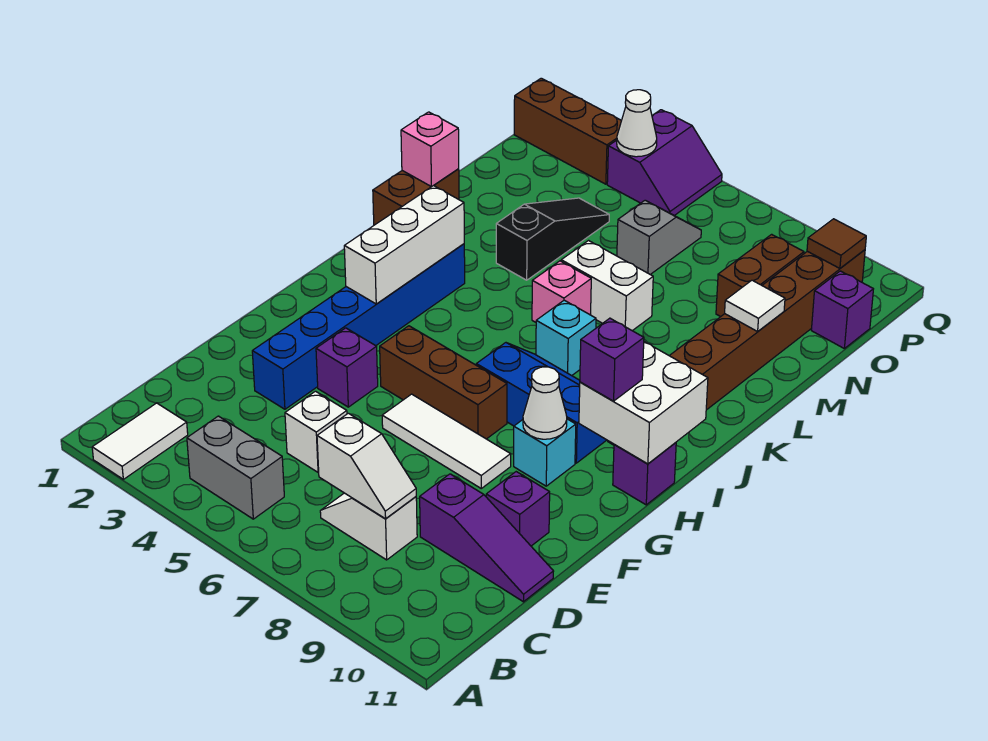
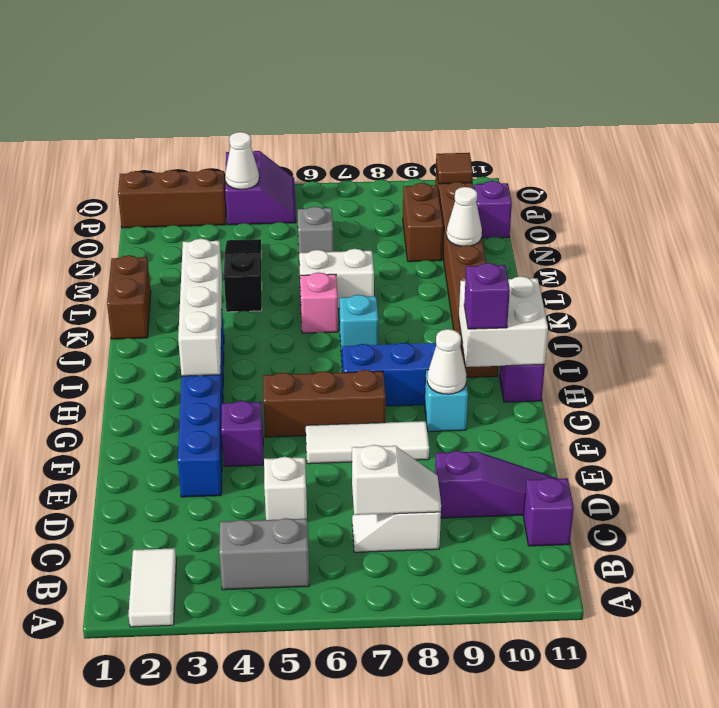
purple 1x1 brick [486,472,550,546] -> purple 1x1 brick moved to [523,478,574,546]
white 1x3 brick [344,185,464,304] -> white 1x4 brick [178,239,222,376]
pink 1x1 brick [401,112,459,187] -> none
white 1x1 tile [725,280,785,331] -> white 1x1 cone [447,187,482,246]

